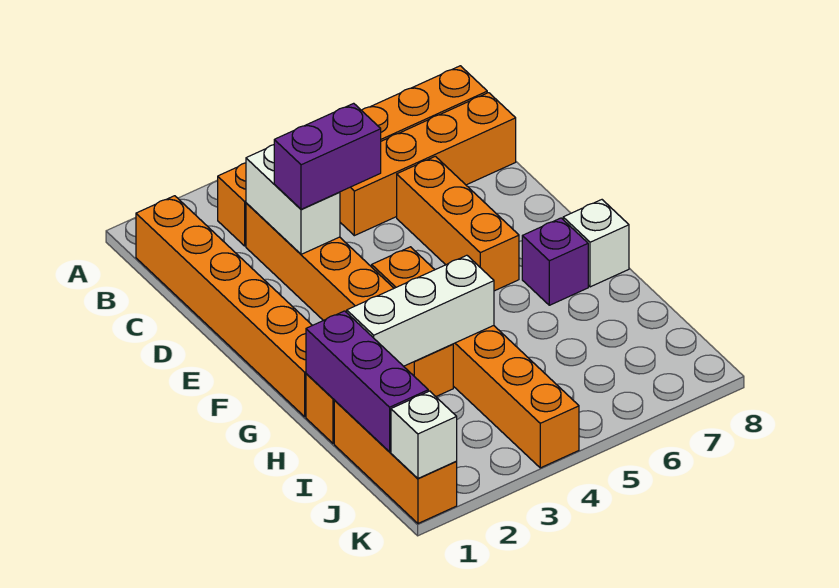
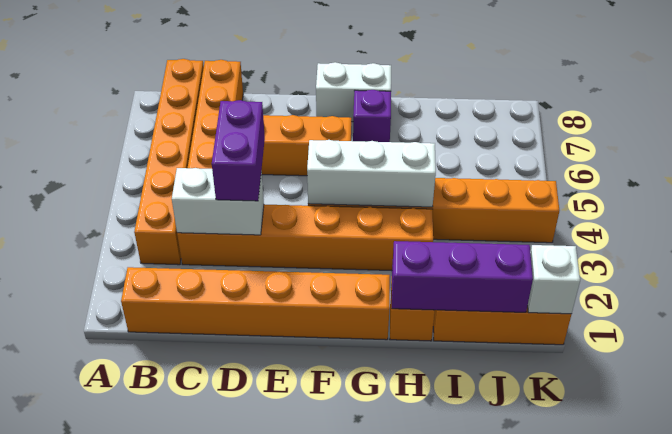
white 1x1 brick [563,200,629,287] -> white 1x2 brick [316,62,391,122]
white 1x3 brick [347,255,494,366] -> white 1x3 brick turned to [307,140,436,207]

